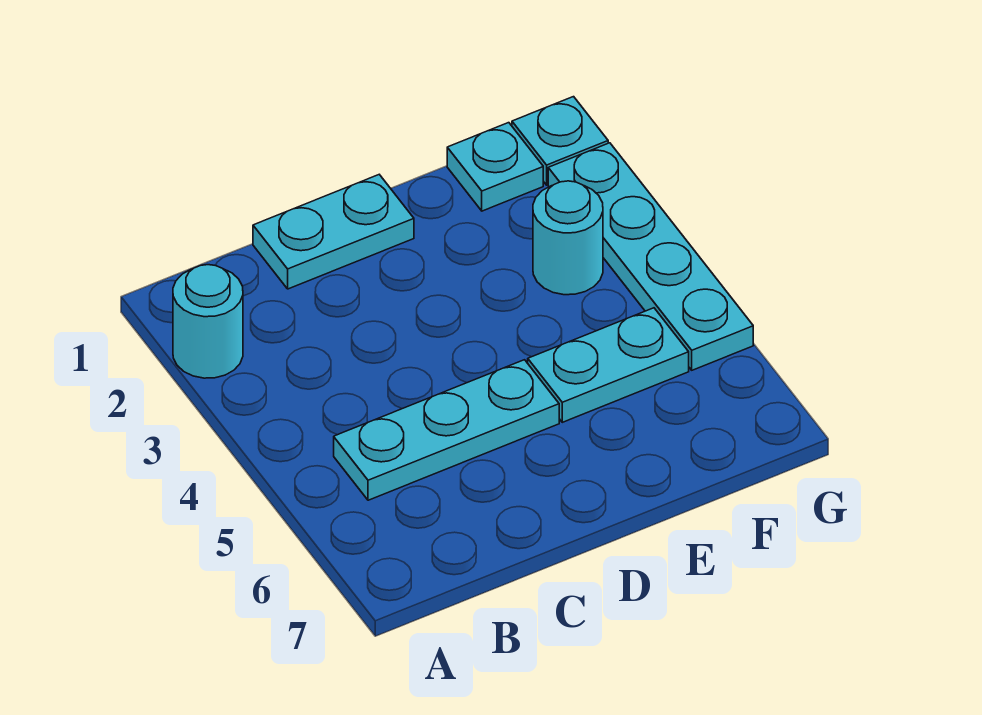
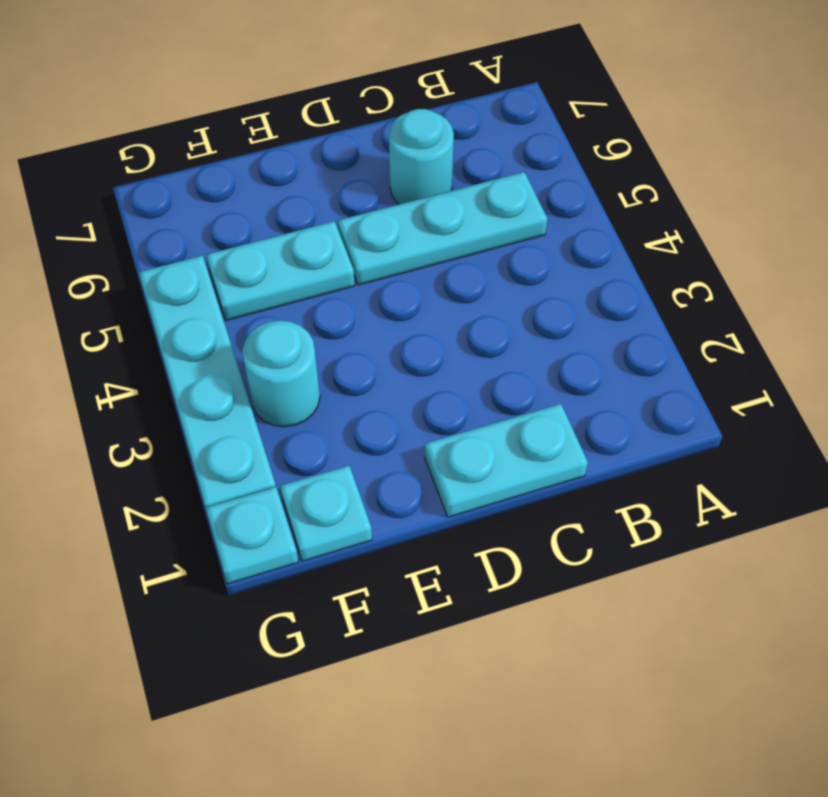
cyan 1x1 round brick [173,265,243,378] -> cyan 1x1 round brick moved to [389,109,454,204]

